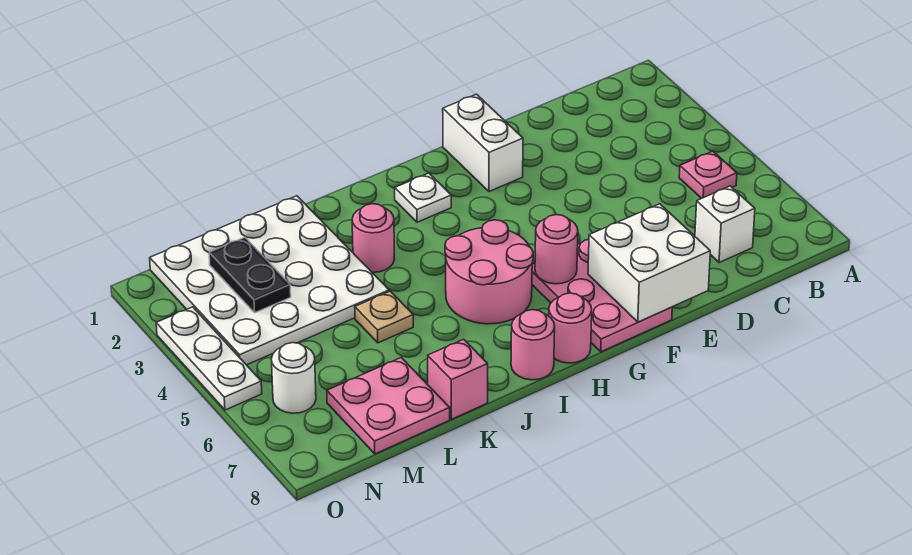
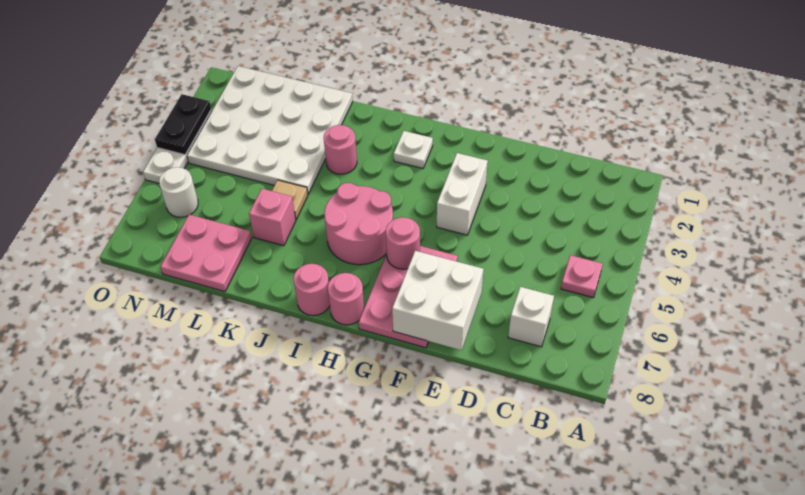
white 1x2 brick [443,94,523,192] -> white 1x2 brick moved to [437,153,488,235]
pink 1x1 brick [428,339,488,419] -> pink 1x1 brick moved to [249,189,296,246]
black 1x2 plate [209,237,291,313] -> black 1x2 plate moved to [155,94,211,155]

